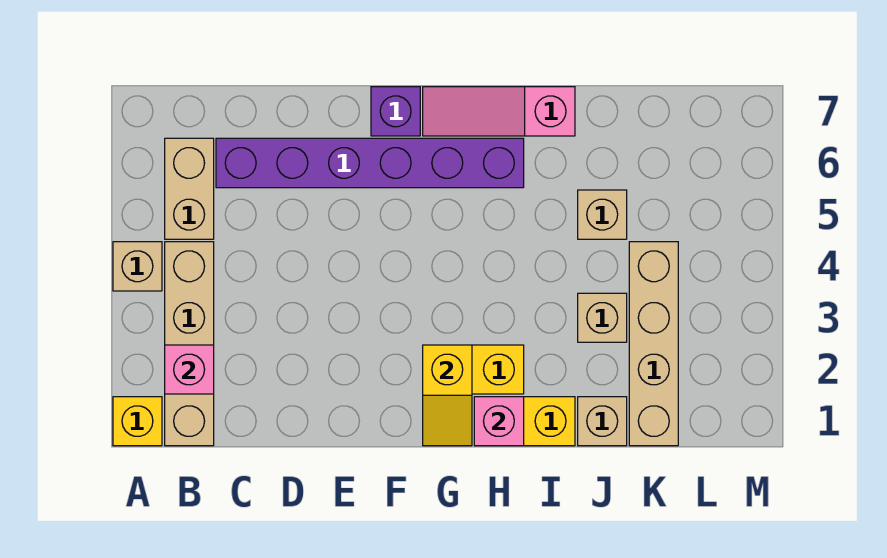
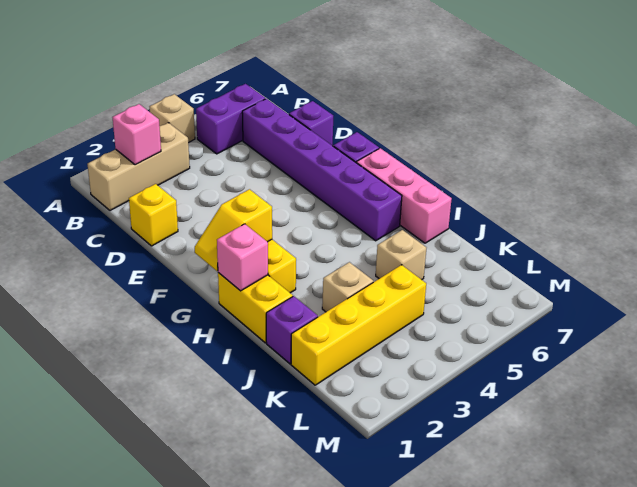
yellow 1x1 brick [113,397,162,446] -> yellow 1x1 brick moved to [129,184,178,246]
tan 1x4 brick [165,242,214,446] -> tan 1x3 brick [88,123,190,211]
tan 1x2 brick [165,138,214,239] -> purple 1x2 brick [196,84,265,154]
none -> purple 1x1 brick [289,101,333,146]
pink 1x3 slope [423,87,575,136] -> pink 1x3 brick [356,148,452,243]
tan 1x1 brick [578,397,627,446] -> purple 1x1 brick [266,296,318,364]
tan 1x4 brick [629,242,678,446] -> yellow 1x4 brick [291,265,426,385]

